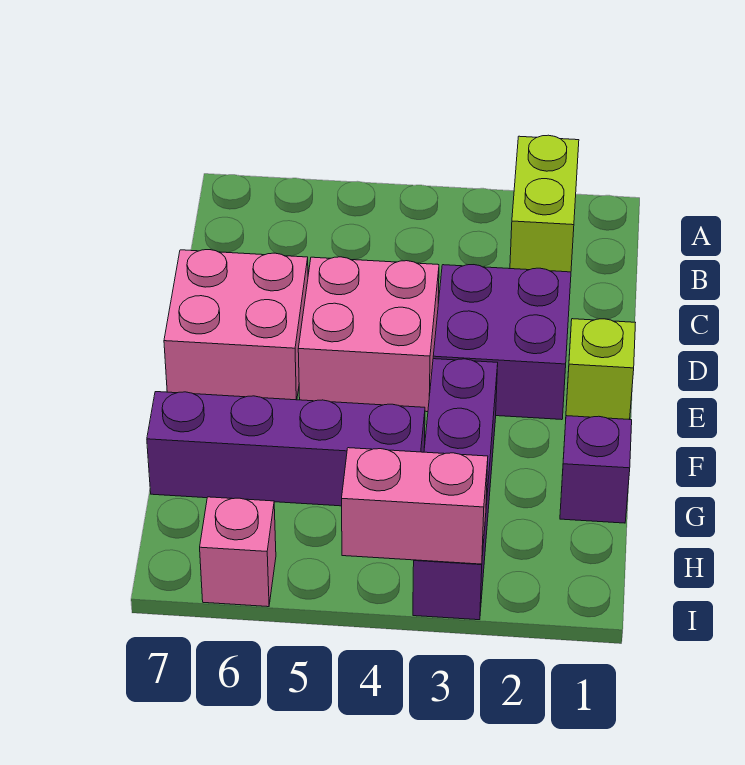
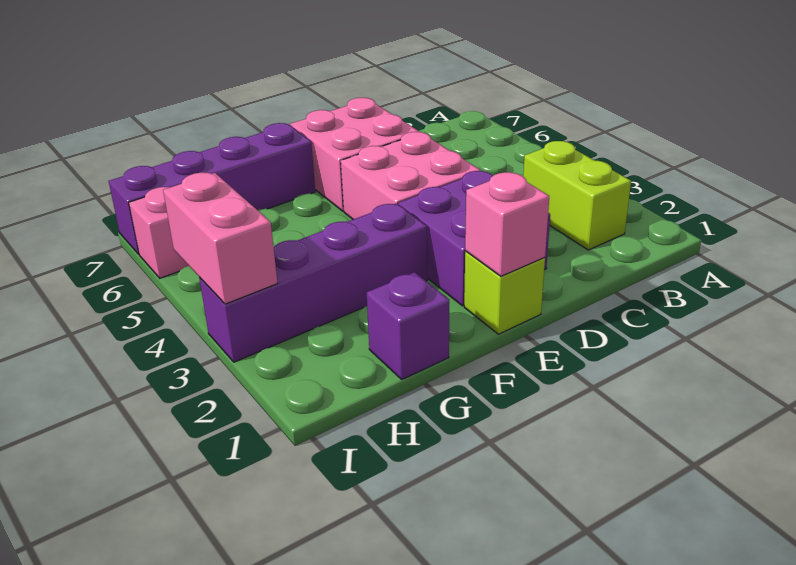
lime 1x2 brick [510,135,579,272] -> lime 1x2 brick turned to [523,141,631,250]
none -> pink 1x1 brick [465,172,549,276]
purple 1x4 brick [147,392,425,506] -> purple 1x4 brick turned to [109,123,315,254]

